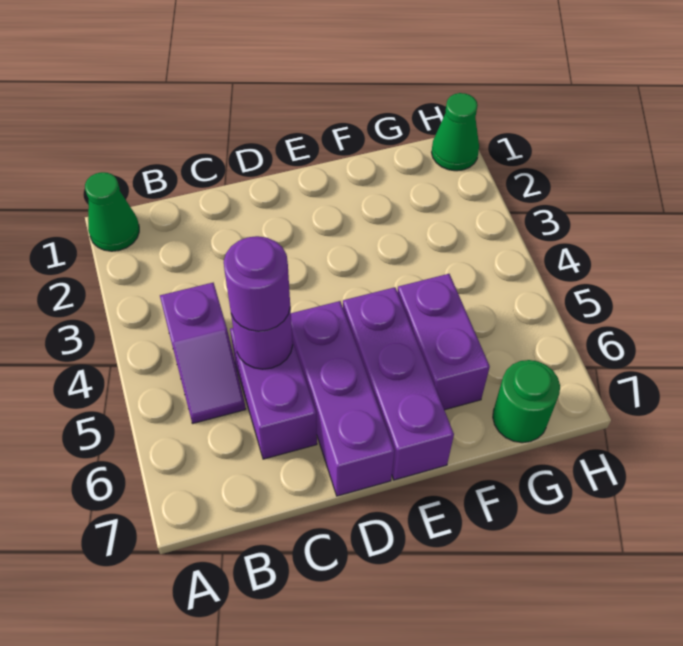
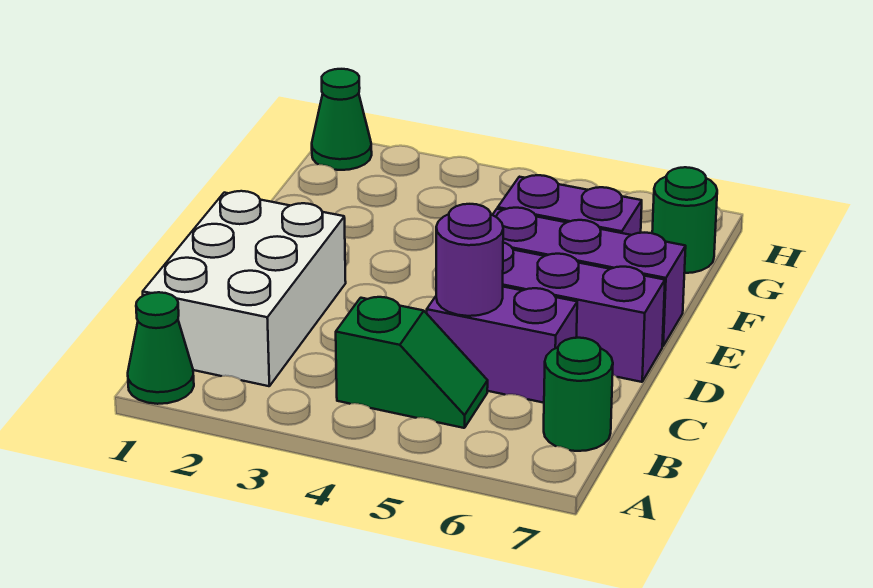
none -> white 2x3 brick [143,191,346,386]
purple 1x2 slope [160,283,246,424] -> green 1x2 slope [336,297,488,428]
none -> green 1x1 round brick [544,338,613,451]
purple 1x1 round brick [224,236,290,331] -> none

